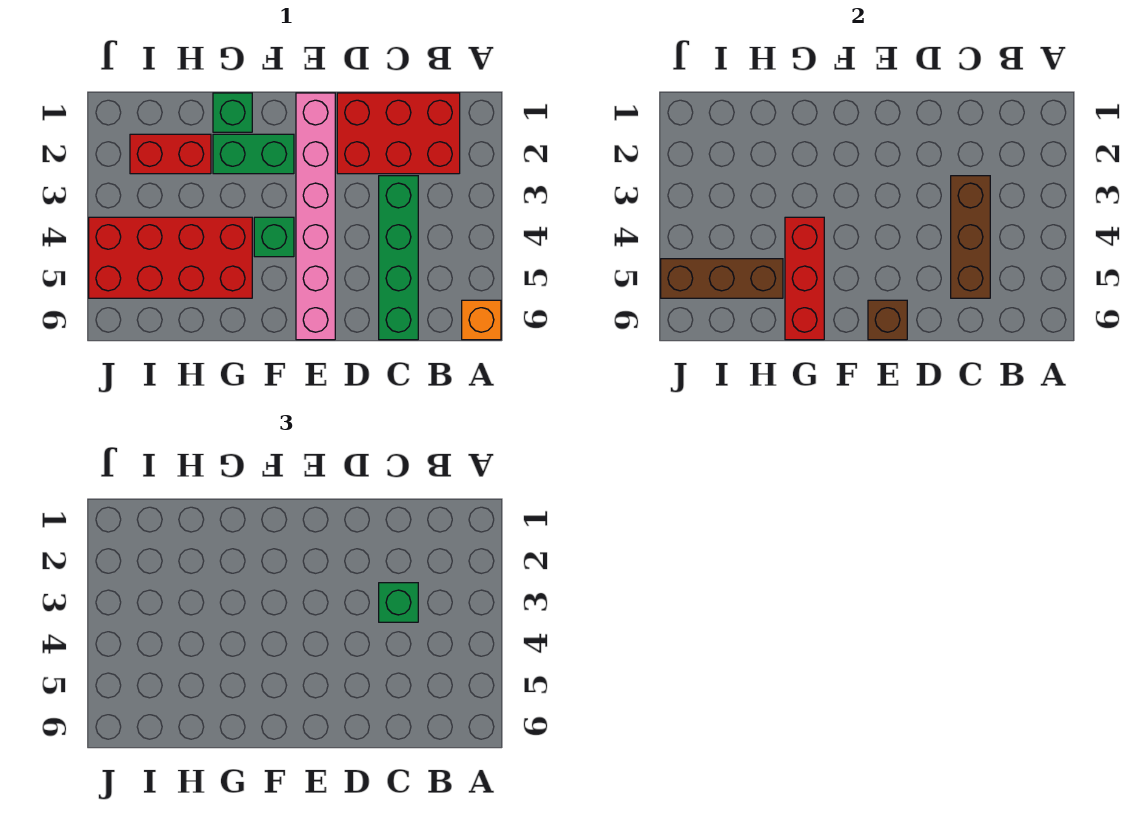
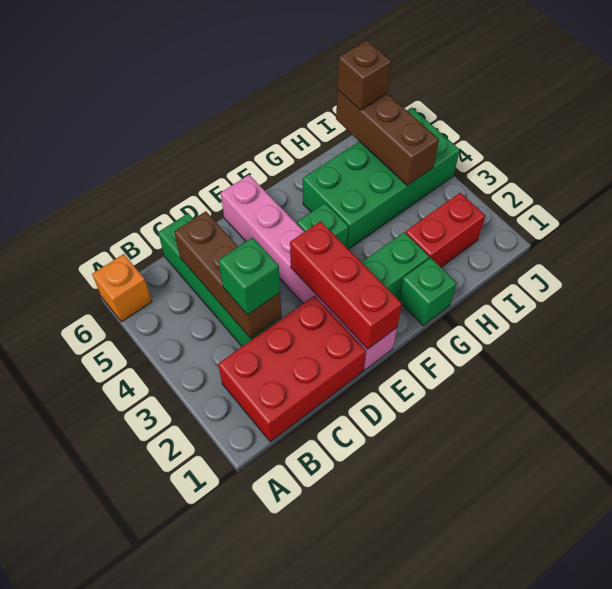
brown 1x1 brick [868,300,907,340] -> brown 1x1 brick moved to [337,40,391,110]
red 2x4 brick [89,217,252,298] -> green 2x4 brick [303,107,460,249]
red 1x3 brick [785,217,824,340] -> red 1x3 brick moved to [290,221,402,349]
brown 1x3 brick [661,259,783,298] -> brown 1x3 brick turned to [336,90,439,185]

